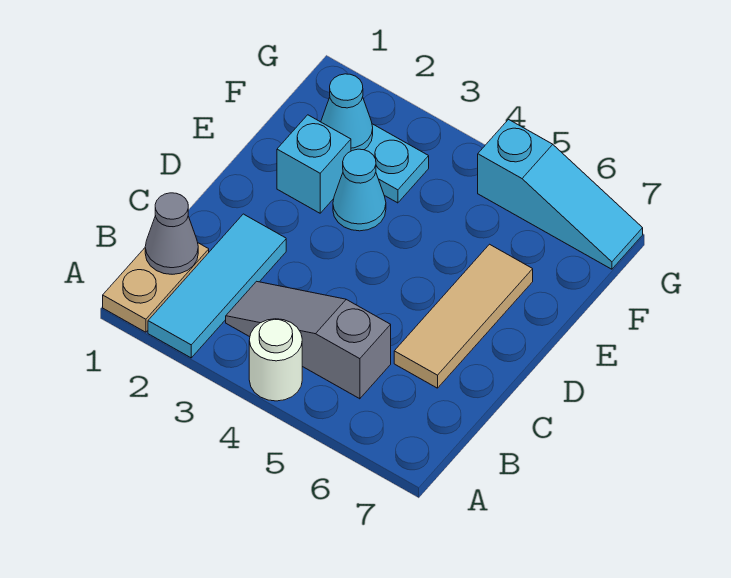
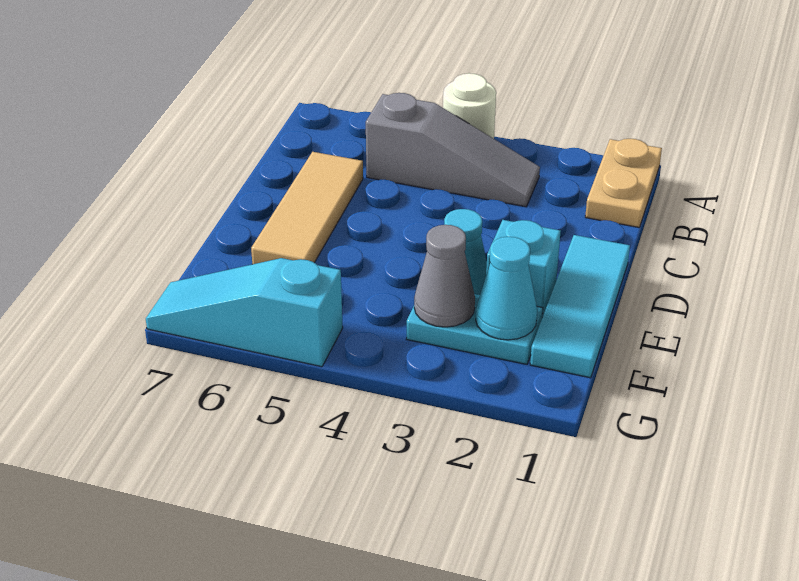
cyan 1x3 tile [148,214,286,358] -> cyan 1x3 tile moved to [530,235,630,378]
grey 1x1 cone [145,193,198,274] -> grey 1x1 cone moved to [414,225,475,327]

